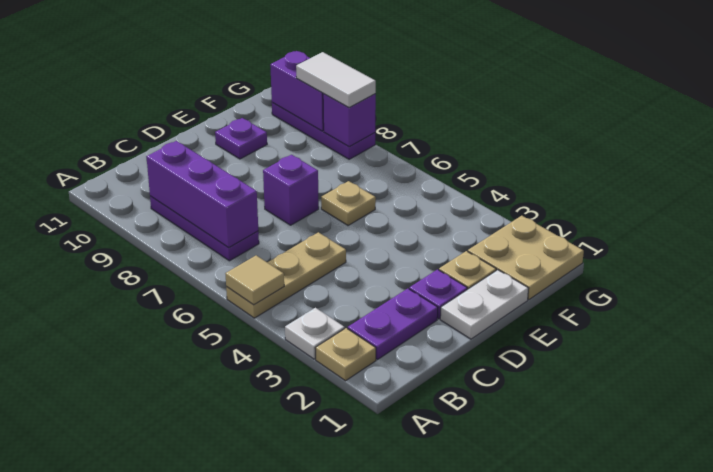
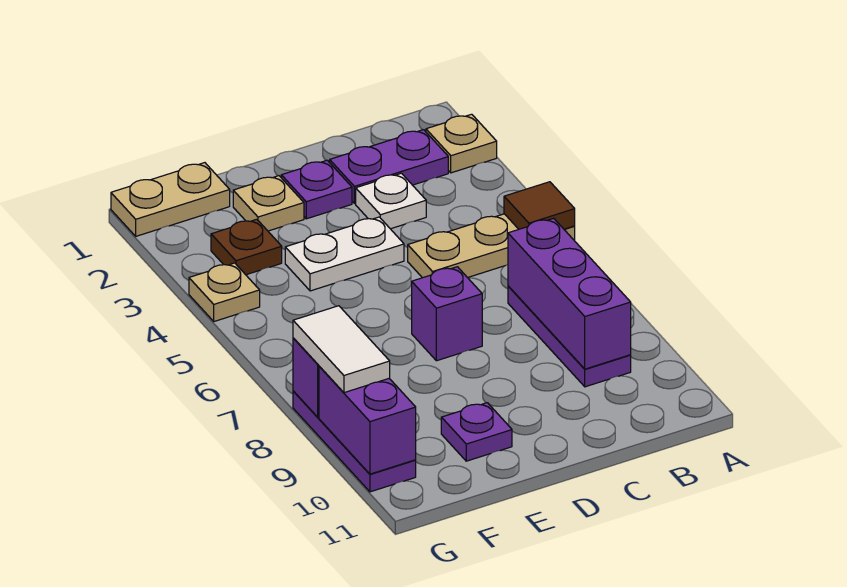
white 1x1 plate [285,308,345,359] -> white 1x1 plate moved to [356,173,426,229]
tan 1x1 tile [225,255,284,305] -> brown 1x1 tile [504,182,575,229]
white 1x2 plate [440,270,529,339] -> white 1x2 plate moved to [285,217,404,291]
tan 1x1 plate [321,181,376,226] -> tan 1x1 plate moved to [189,263,260,321]
tan 2x2 plate [468,216,584,300] -> tan 1x2 plate [111,163,230,236]
none -> brown 1x1 plate [211,219,282,275]

